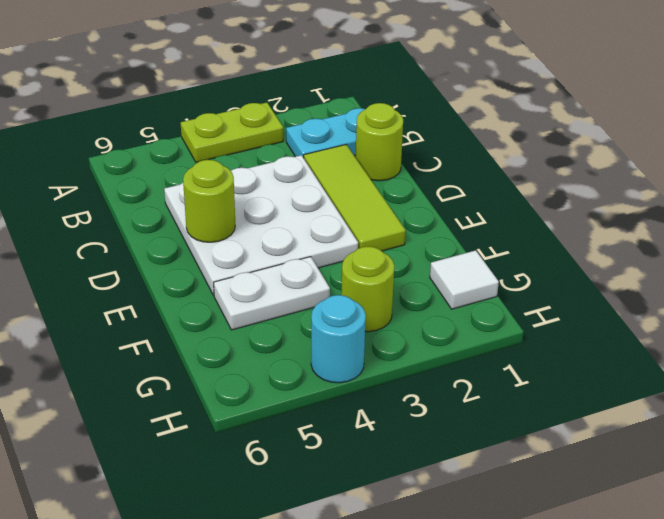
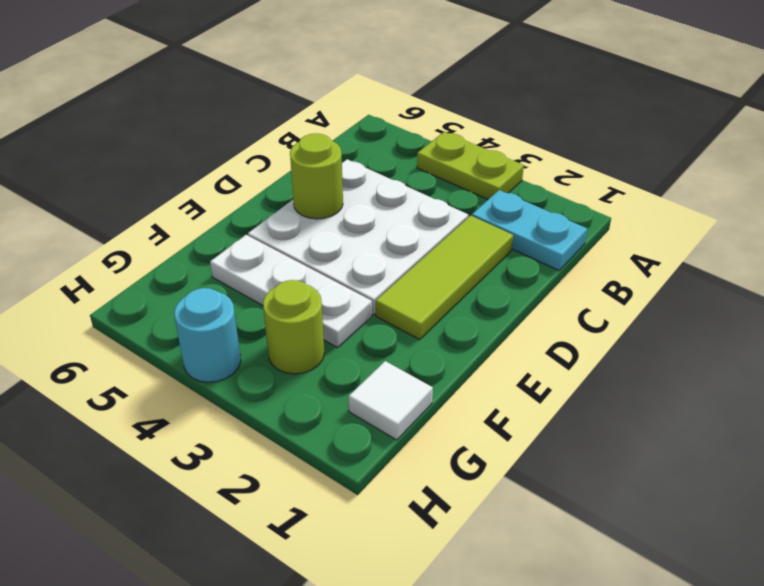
lime 1x1 round brick [356,103,403,181] -> none
white 1x2 plate [214,257,330,330] -> white 1x3 plate [210,235,372,347]

